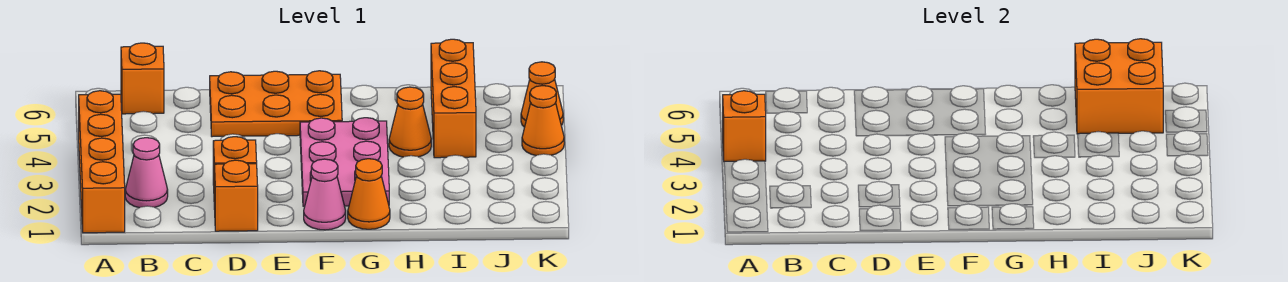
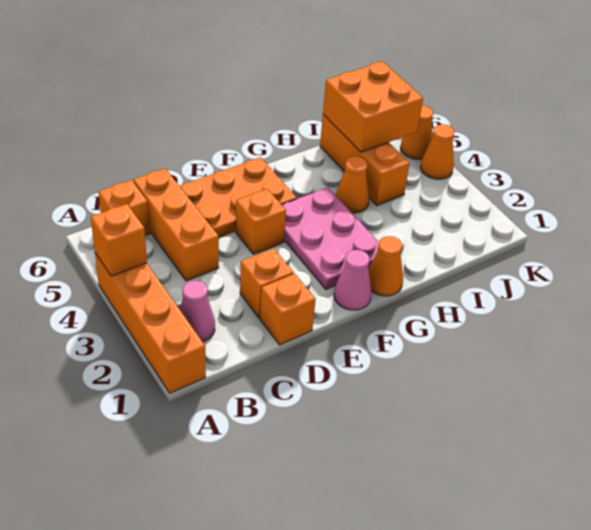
none -> orange 1x3 brick [133,168,219,281]
none -> orange 1x1 brick [236,189,286,254]

